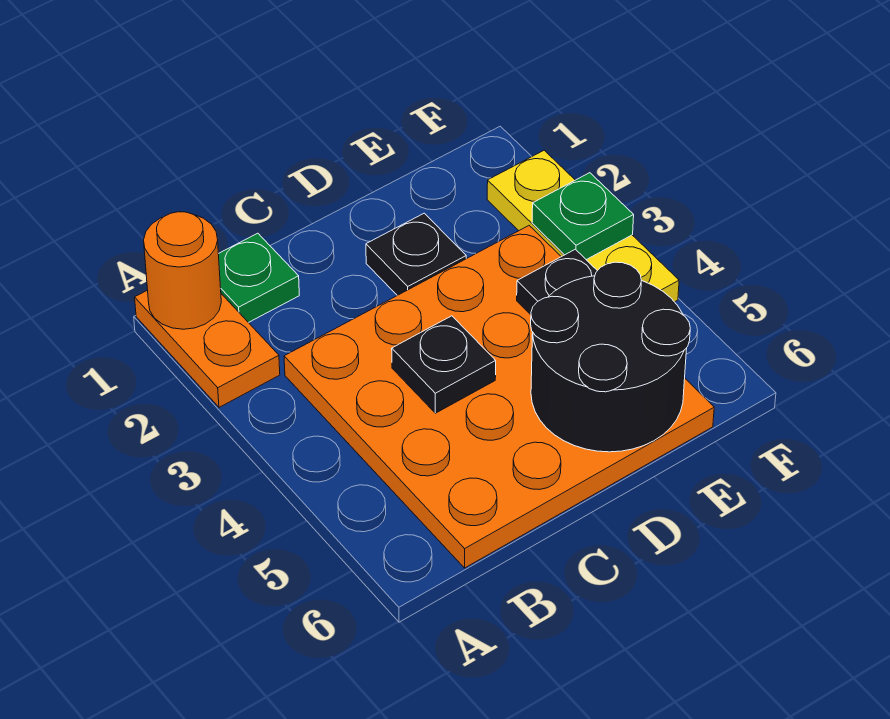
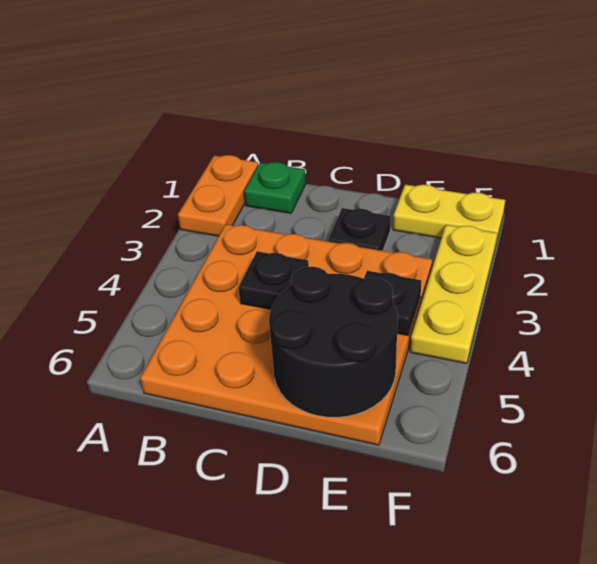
orange 1x1 round brick [144,212,221,329] -> none
none -> yellow 1x2 plate [393,185,505,243]
green 1x1 plate [532,173,634,260] -> none

